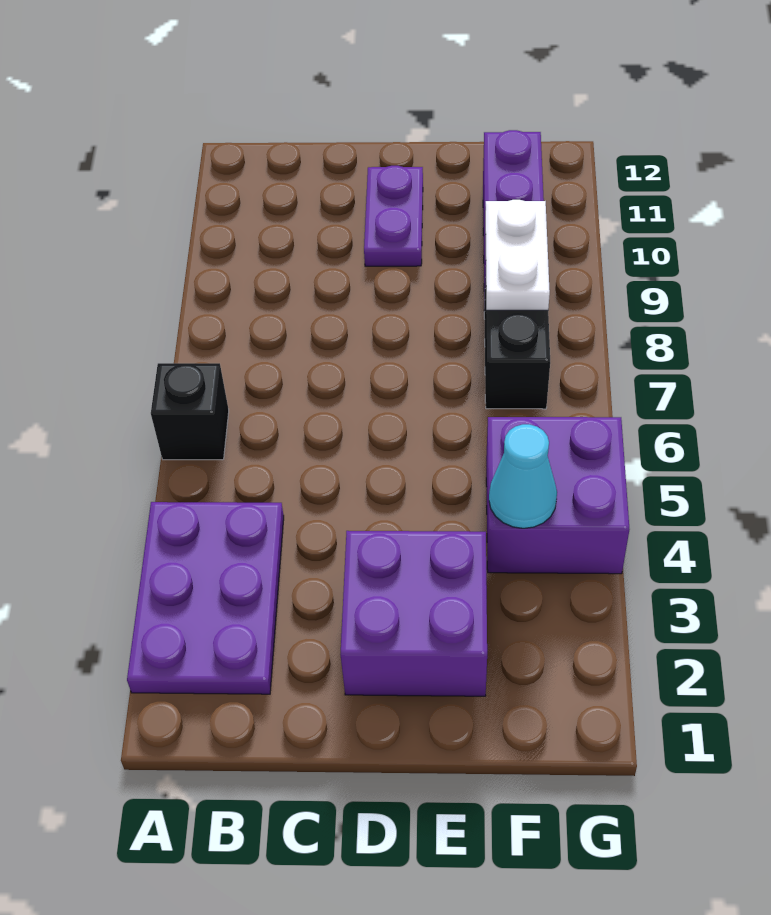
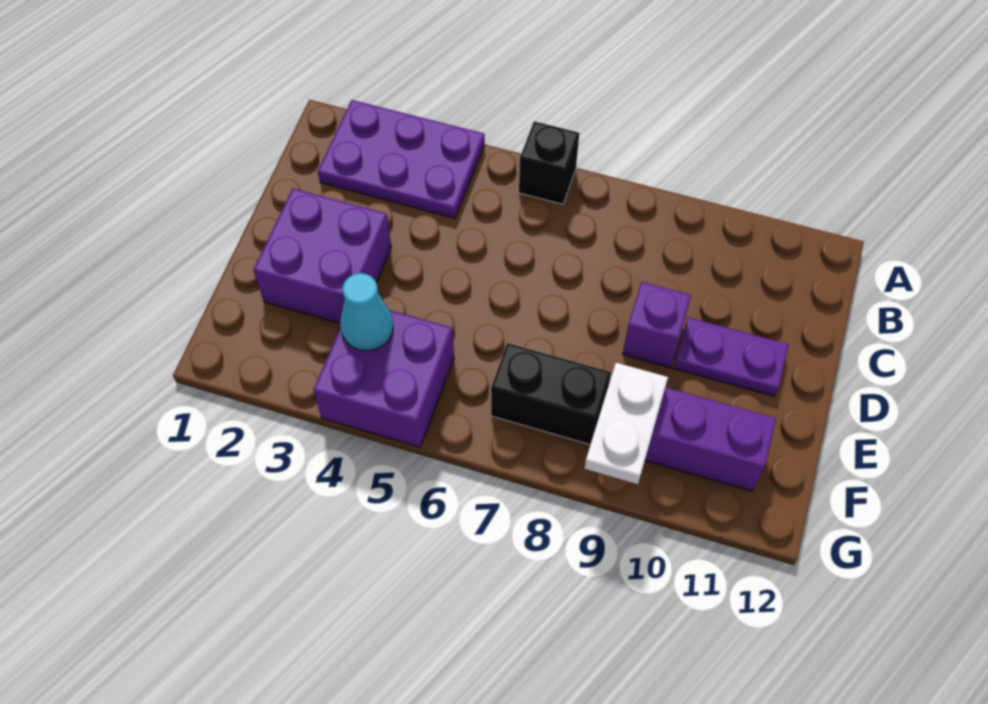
none -> purple 1x1 brick [623,282,691,368]
white 1x2 plate [485,200,550,310] -> white 1x2 plate turned to [584,363,668,484]

